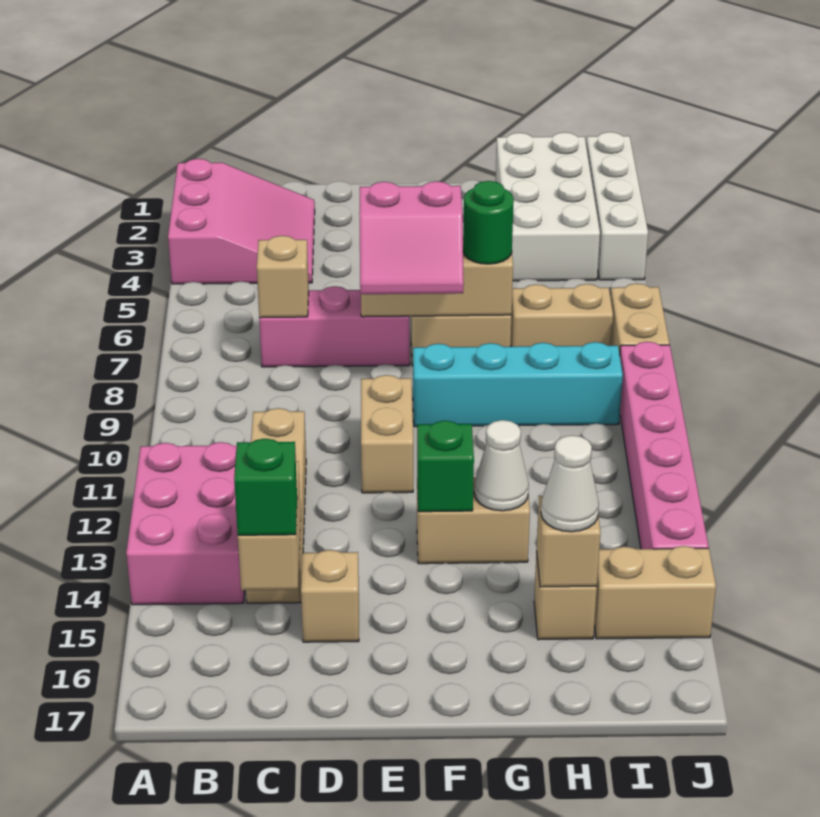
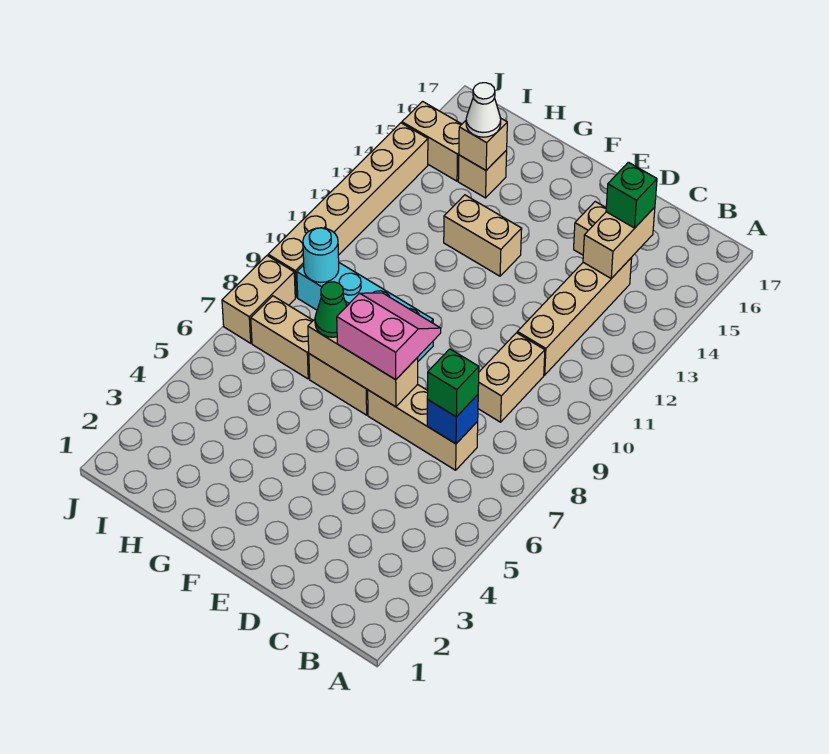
pink 3x3 slope [168,159,315,284] -> none
pink 2x3 brick [126,442,245,605] -> none
pink 1x3 brick [259,286,410,367] -> tan 1x3 brick [368,384,478,470]
tan 1x1 brick [257,236,309,318] -> blue 1x1 brick [427,395,478,444]
tan 1x2 brick [361,375,413,493] -> tan 1x2 brick moved to [478,333,545,422]
green 1x1 brick [417,421,474,512] -> green 1x1 brick moved to [427,349,479,417]
green 1x1 round brick [463,181,514,264] -> green 1x1 cone [315,282,347,337]
white 1x1 cone [474,420,529,511] -> none
white 2x4 brick [496,132,600,281] -> none
none -> cyan 1x1 round brick [303,228,339,283]
white 1x4 brick [586,132,648,280] -> none
pink 1x6 brick [620,342,709,549] -> tan 1x6 brick [268,123,428,297]

